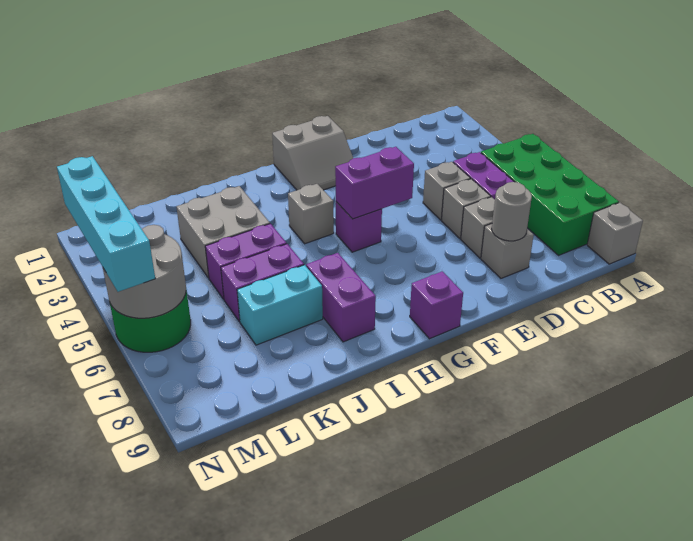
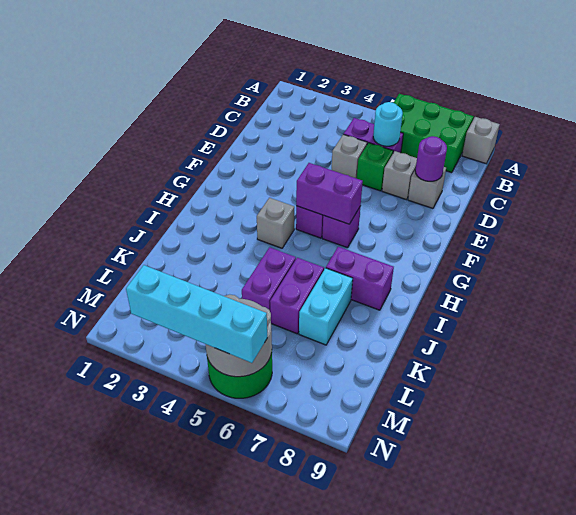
green 2x4 brick [481,134,619,255] -> green 2x3 brick [394,94,474,173]
none -> cyan 1x1 round brick [373,102,403,146]
grey 1x1 brick [442,179,491,239] -> green 1x1 brick [357,143,393,191]
grey 1x1 round brick [492,182,532,241] -> purple 1x1 round brick [415,136,447,181]
grey 2x2 slope [272,116,353,190] -> none
purple 1x2 brick [335,147,414,219] -> purple 1x2 brick turned to [296,163,363,224]
purple 1x1 brick [410,271,463,339] -> purple 1x1 brick moved to [322,207,360,248]
grey 2x2 brick [176,186,270,278] -> none

